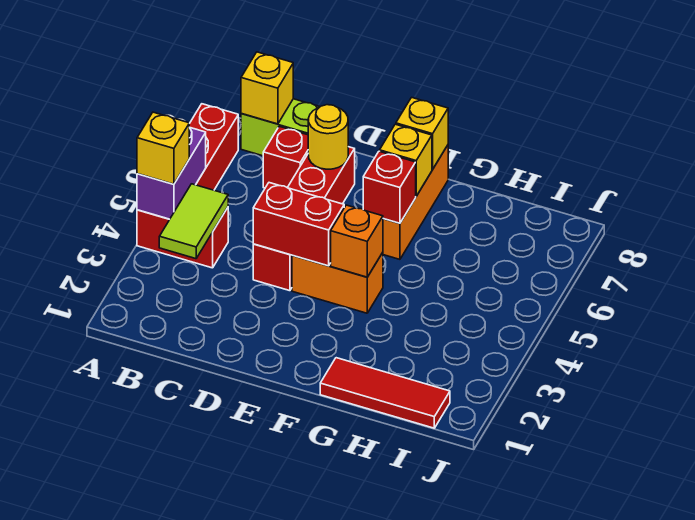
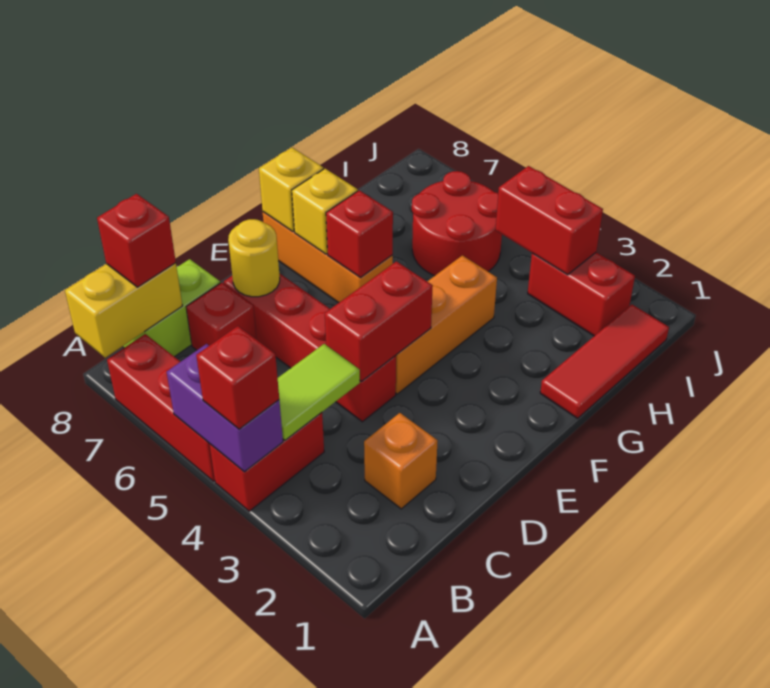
yellow 1x1 brick [137,112,189,184] -> red 1x1 brick [196,326,279,429]
lime 1x2 tile [159,184,228,259] -> lime 1x2 tile turned to [278,344,360,440]
yellow 1x1 brick [241,52,293,124] -> yellow 1x2 brick [65,263,182,358]
none -> red 1x1 brick [97,194,176,287]
orange 1x2 brick [292,253,383,313] -> orange 1x3 brick [396,255,497,394]
orange 1x1 brick [331,205,383,277] -> orange 1x1 brick moved to [364,413,438,509]
none -> red 2x2 round brick [412,171,502,276]
none -> red 1x2 brick [528,252,635,336]
none -> red 1x2 brick [495,166,603,275]

